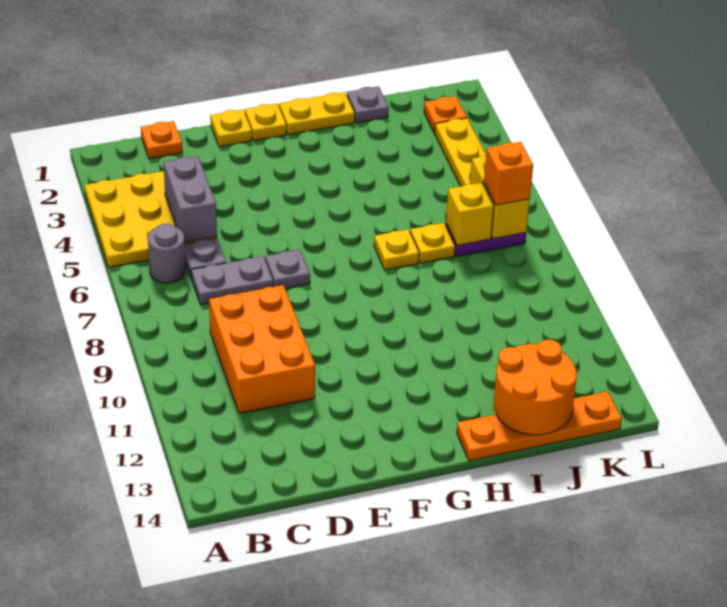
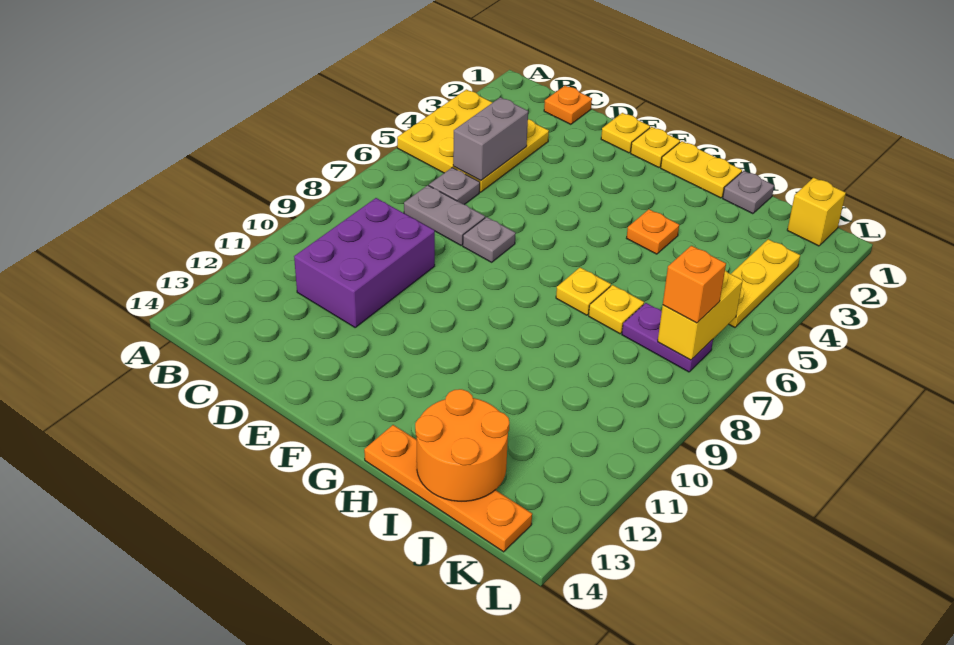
grey 1x1 round brick [148,224,186,283] -> none
orange 2x3 brick [209,285,315,414] -> purple 2x3 brick [294,198,435,327]
yellow 1x1 brick [446,183,494,245] -> yellow 1x1 brick moved to [787,178,846,246]
orange 1x1 plate [424,96,467,133] -> orange 1x1 plate moved to [627,209,679,254]

